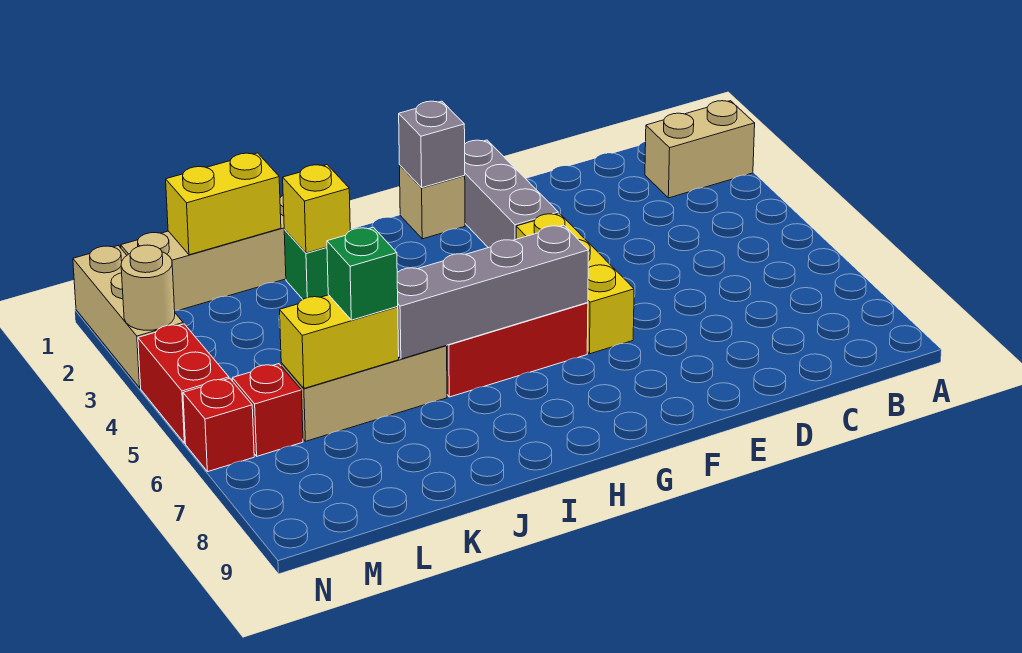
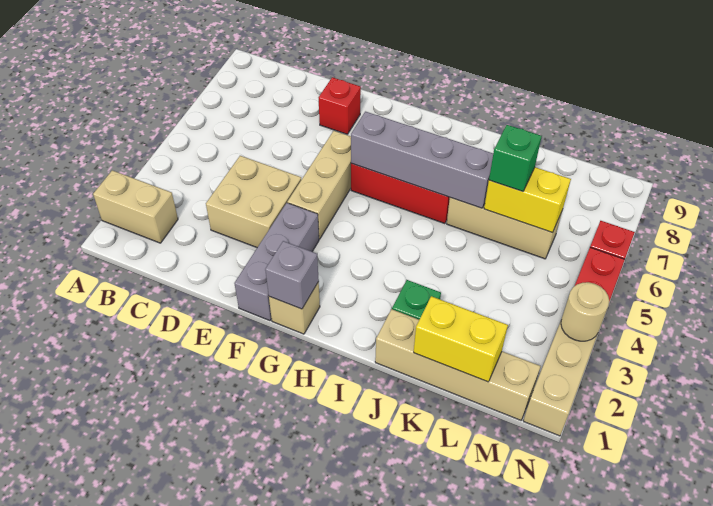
none -> tan 2x2 brick [206,156,301,247]
yellow 1x3 brick [516,213,634,354] -> tan 1x3 brick [287,131,351,239]
yellow 1x1 brick [283,165,350,253] -> none
red 1x1 brick [232,364,303,456] -> red 1x1 brick moved to [318,77,361,134]

